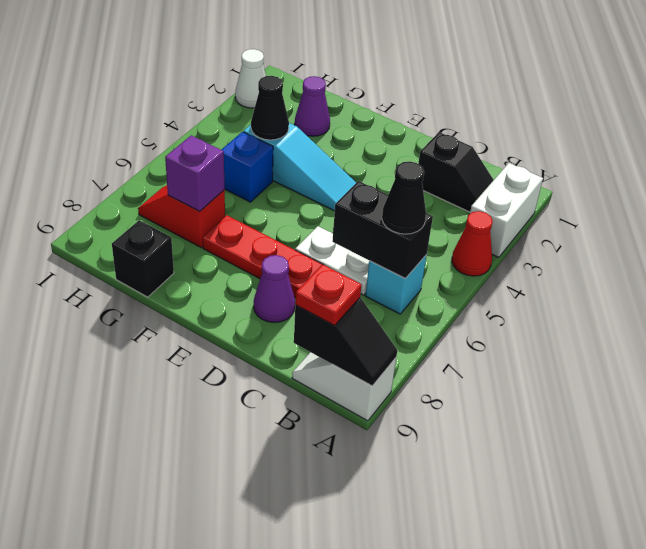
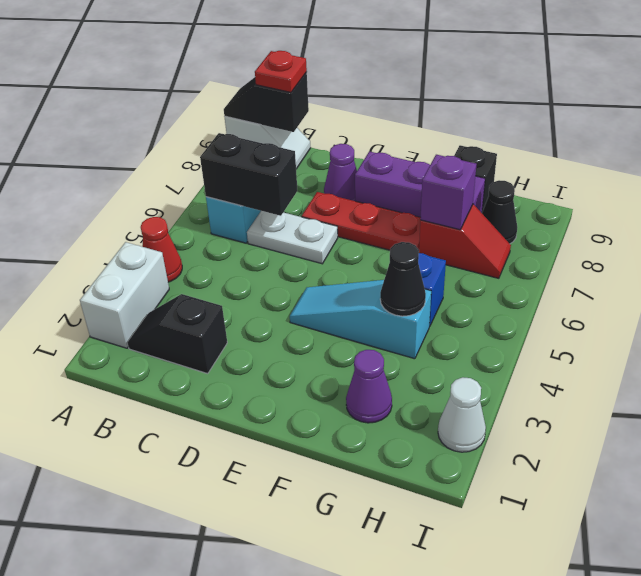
black 1x1 cone [382,161,426,234] -> black 1x1 cone moved to [482,180,517,244]
none -> purple 1x3 brick [355,151,485,217]

